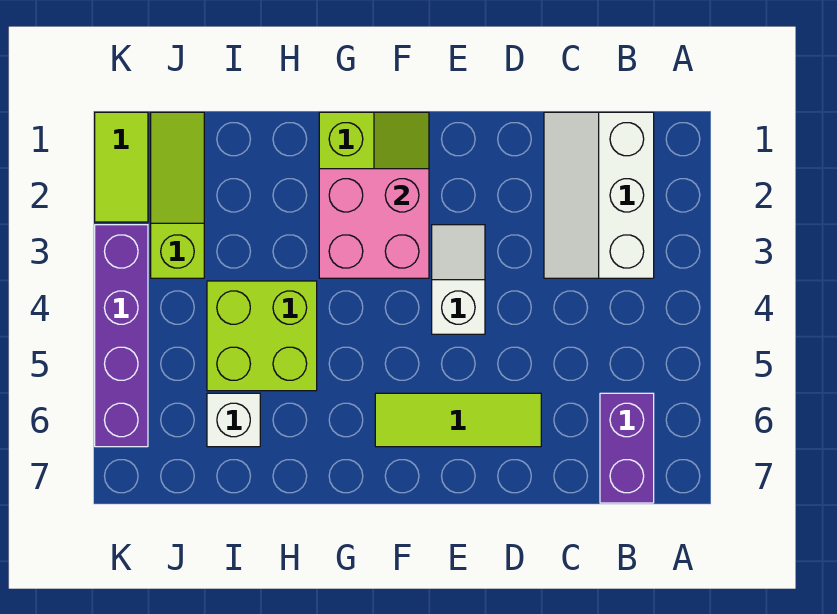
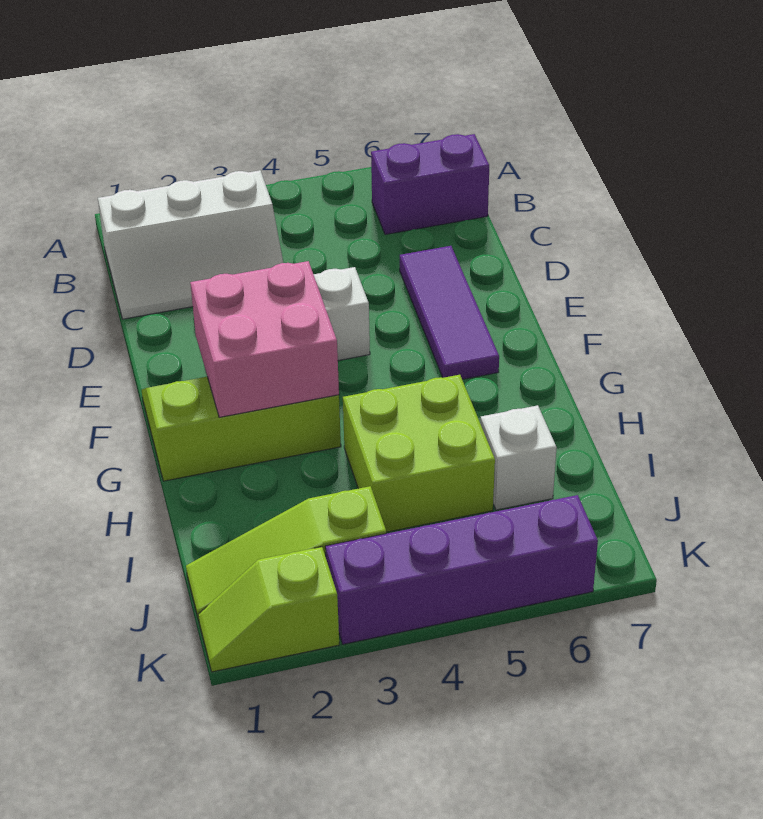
lime 1x3 tile [375,393,541,447] -> purple 1x3 tile [400,246,499,379]
lime 1x2 tile [95,112,148,222] -> lime 1x2 slope [198,547,339,672]

